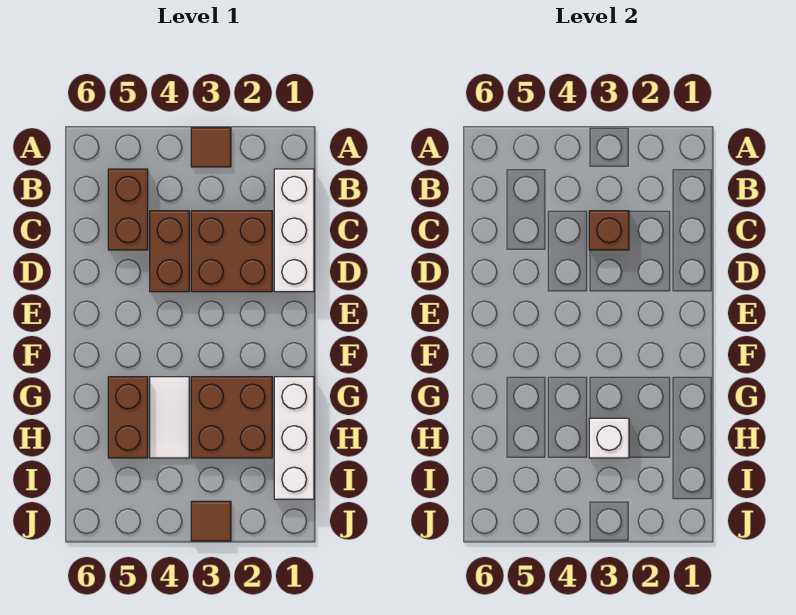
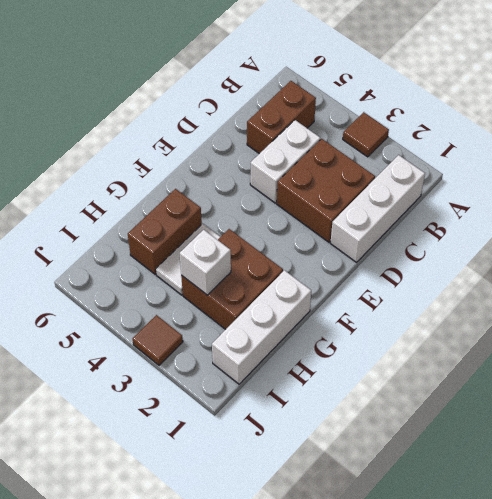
brown 1x1 brick [589,211,629,250] -> none
brown 1x2 brick [150,211,189,292] -> white 1x2 brick [250,120,320,203]

